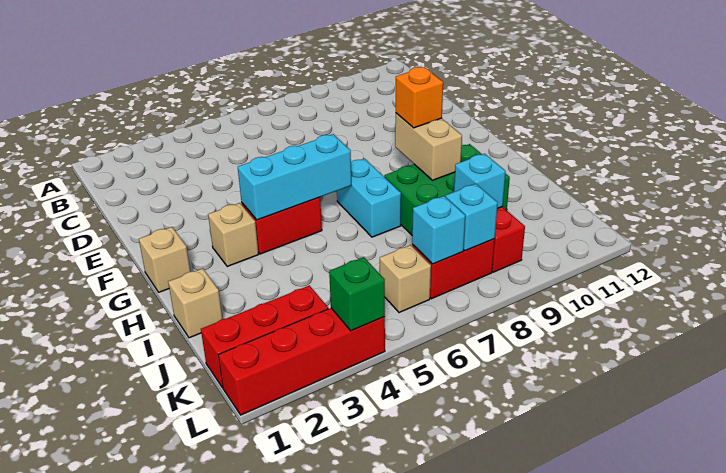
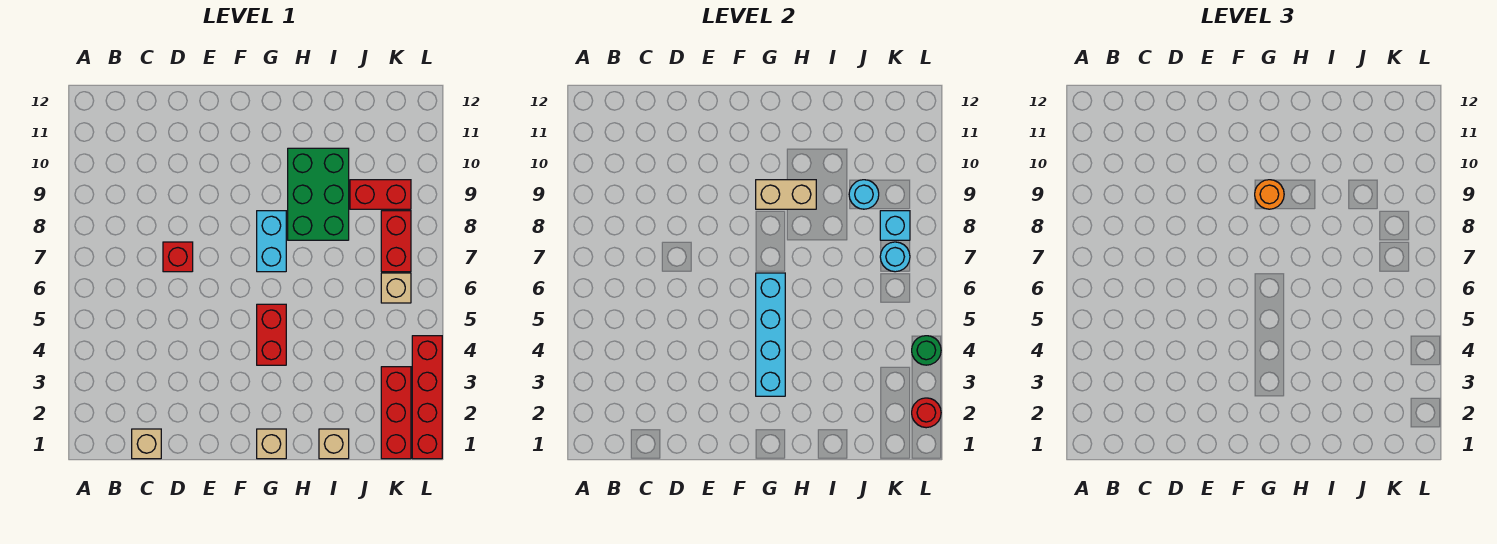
none -> red 1x1 brick [163,242,193,272]
tan 1x1 brick [208,203,259,266] -> tan 1x1 brick moved to [132,429,161,459]
cyan 1x3 brick [238,134,351,220] -> cyan 1x4 brick [756,273,785,396]
cyan 1x2 brick [337,159,401,237] -> cyan 1x2 brick turned to [257,211,286,272]
orange 1x1 brick [396,67,443,128] -> orange 1x1 round brick [1255,180,1284,209]
cyan 1x1 brick [454,154,506,208] -> cyan 1x1 round brick [849,180,879,209]
cyan 1x1 brick [412,196,465,264] -> cyan 1x1 round brick [880,242,910,272]
none -> red 1x1 round brick [912,398,941,428]
green 1x1 brick [329,257,385,331] -> green 1x1 round brick [912,336,941,365]

